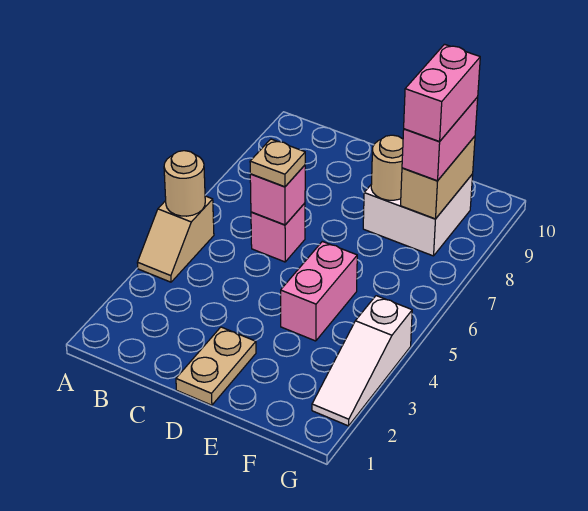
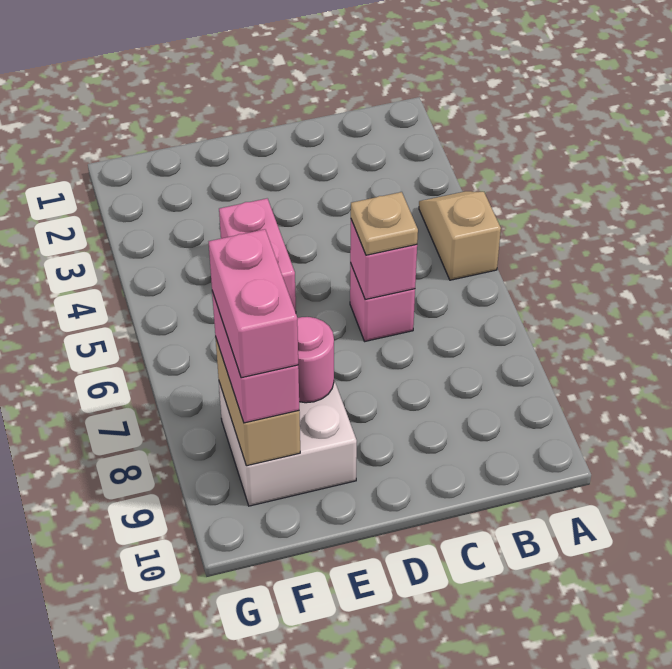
tan 1x1 round brick [164,151,205,216] -> none
tan 1x2 plate [176,327,256,405] -> none
tan 1x1 round brick [371,135,403,200] -> pink 1x1 round brick [297,317,334,403]
white 1x3 slope [312,296,412,426] -> none

